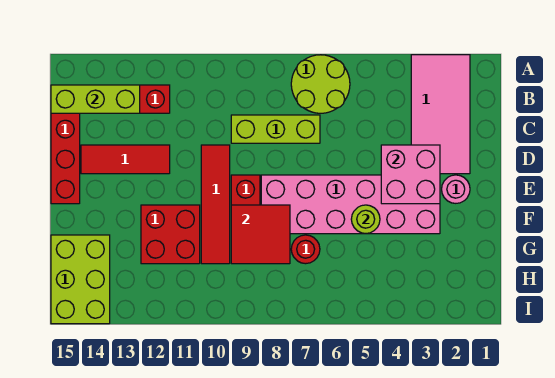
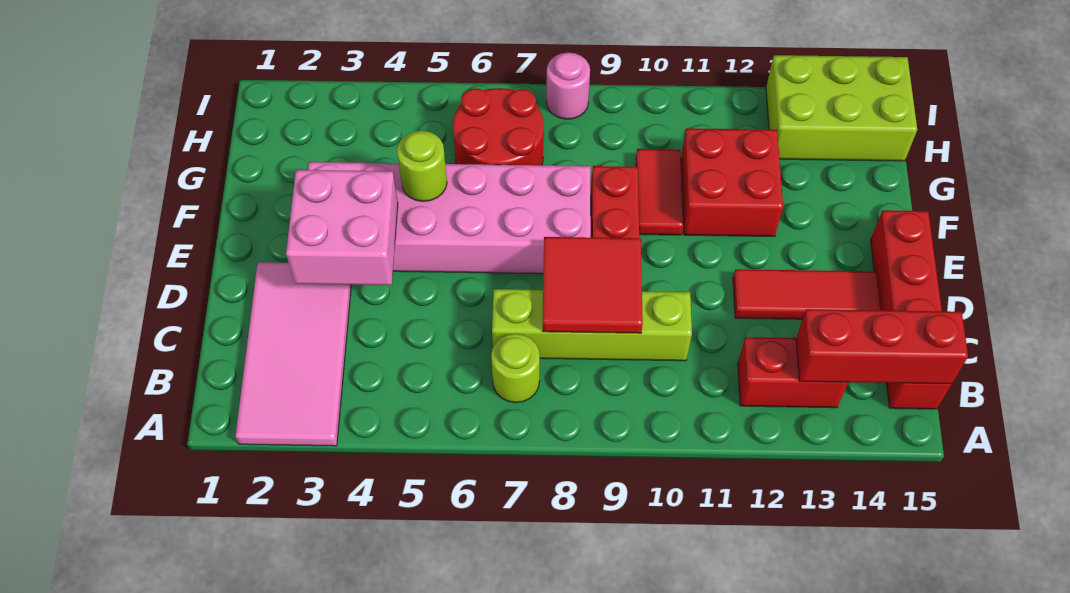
lime 2x2 round brick [291,55,350,113] -> lime 1x1 round brick [491,334,540,403]
lime 1x3 brick [51,85,140,113] -> red 1x3 brick [796,309,968,384]
lime 1x3 brick [231,115,320,143] -> lime 1x4 brick [492,289,692,361]
red 1x4 tile [201,145,230,264] -> red 1x2 tile [636,149,683,235]
pink 1x1 round brick [442,175,470,203] -> pink 1x1 round brick moved to [546,53,590,119]
red 2x2 tile [231,205,290,264] -> red 2x2 tile moved to [543,237,643,333]
red 1x1 round brick [291,235,320,264] -> red 2x2 round brick [453,88,544,165]
lime 2x3 brick [51,235,110,324] -> lime 2x3 brick turned to [766,55,917,161]

